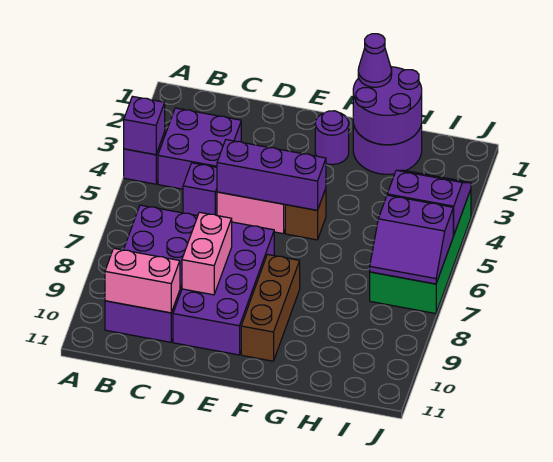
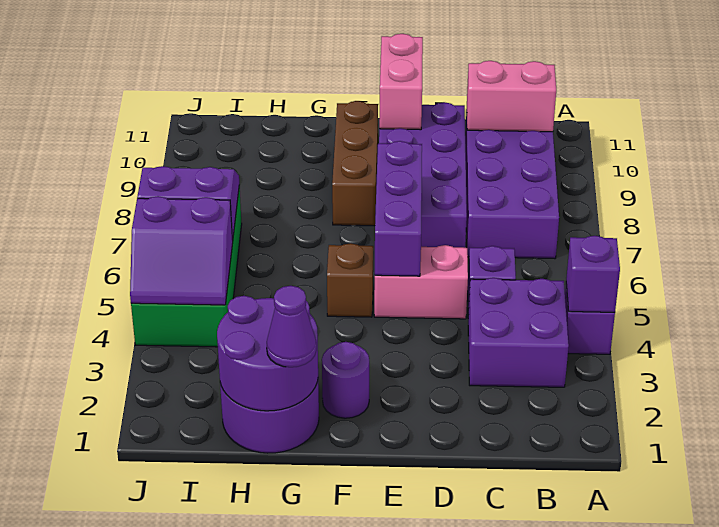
purple 1x3 brick [217,140,326,210] -> purple 1x3 brick turned to [375,141,422,276]
pink 1x2 brick [182,212,232,295] -> pink 1x2 brick moved to [379,34,423,130]

